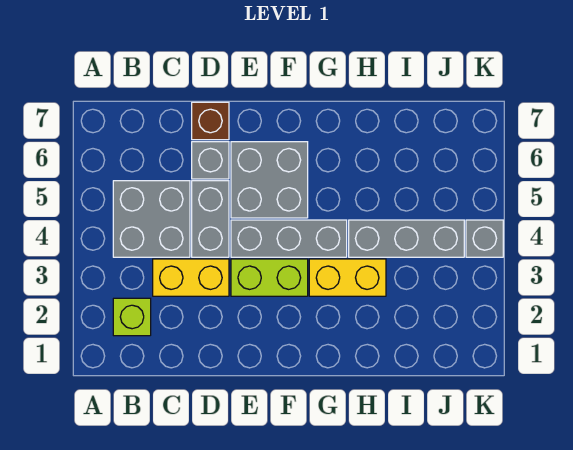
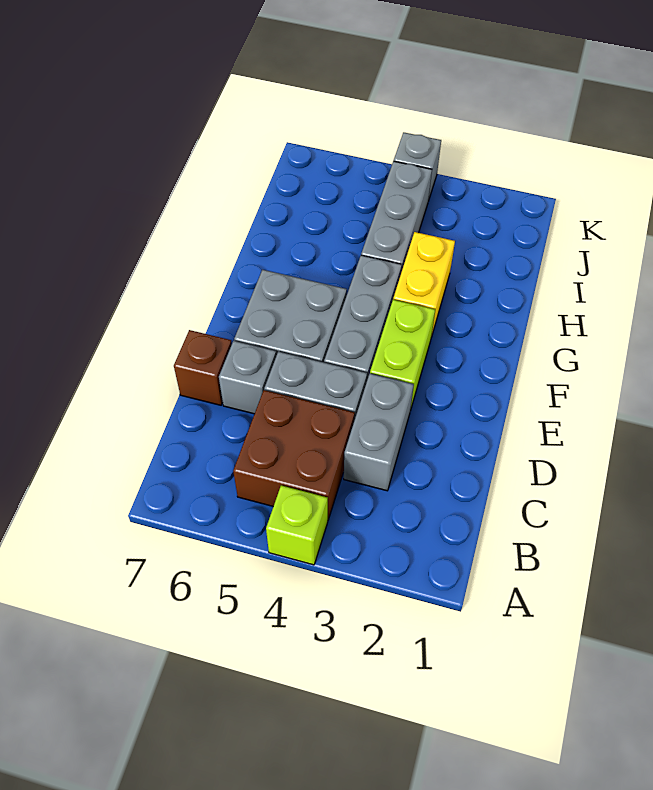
lime 1x1 brick [113,298,151,336] -> lime 1x1 brick moved to [266,486,328,565]
grey 2x2 brick [113,181,190,257] -> brown 2x2 brick [233,390,355,520]
yellow 1x2 brick [153,259,229,296] -> grey 1x2 brick [344,374,414,491]

